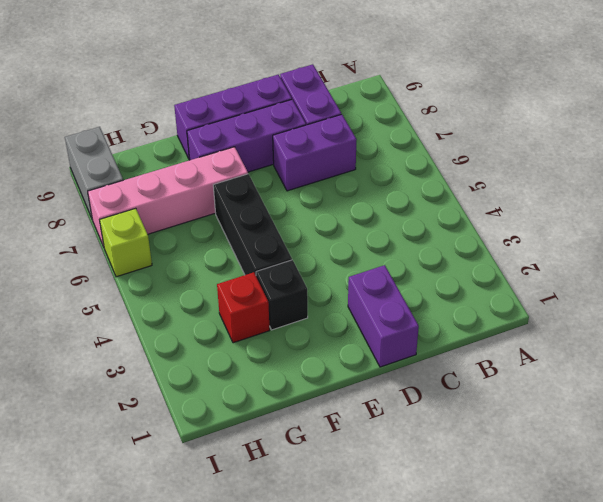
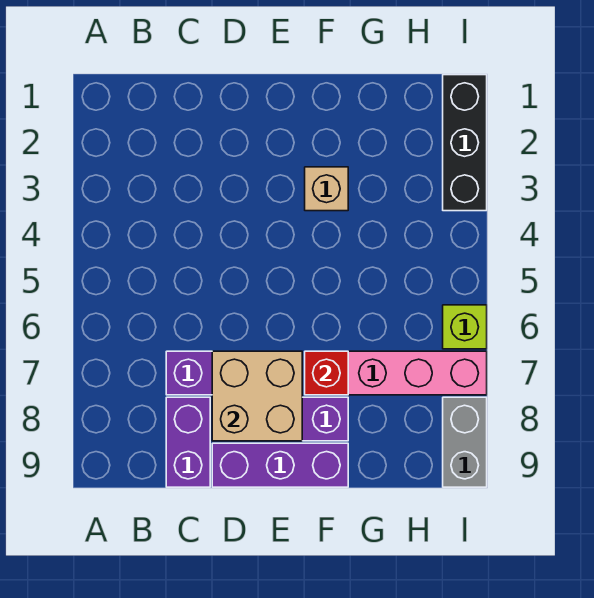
purple 1x2 brick [348,265,419,367] -> none
none -> tan 2x2 brick [212,351,302,441]
black 1x1 brick [256,260,308,330] -> tan 1x1 brick [305,167,348,211]
black 1x3 brick [213,174,292,275] -> black 1x3 brick moved to [443,75,487,211]
red 1x1 brick [217,272,270,343] -> red 1x1 brick moved to [305,351,348,395]

